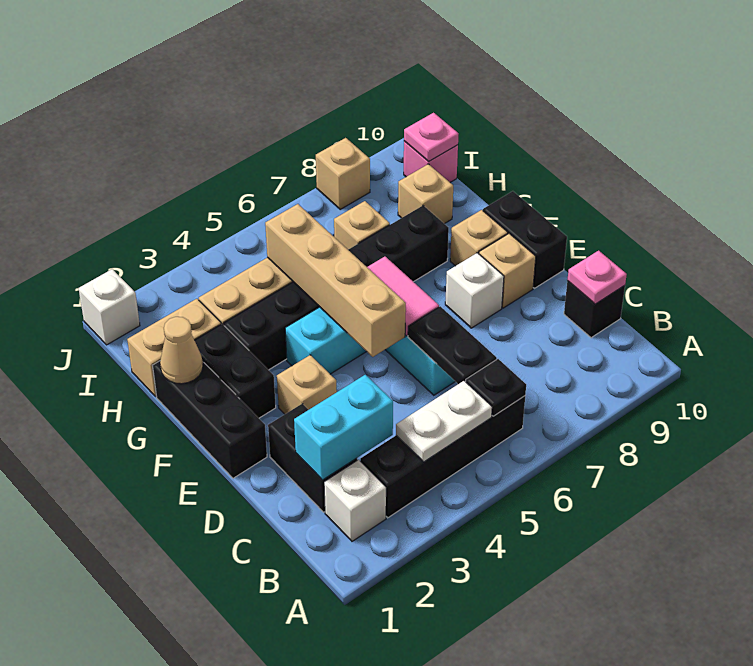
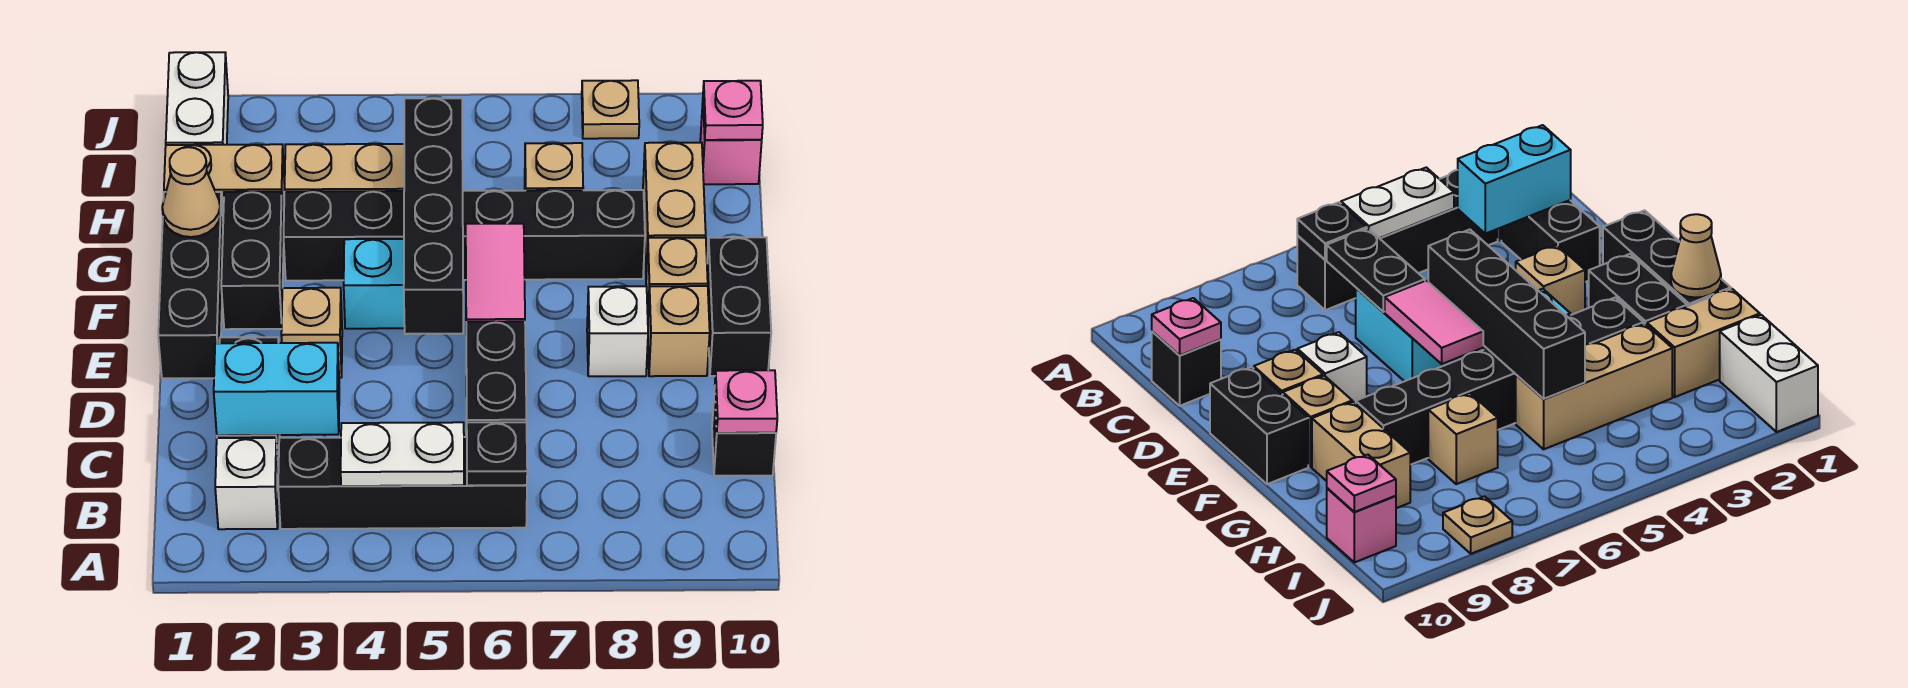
tan 1x4 brick [265,204,406,357] -> black 1x4 brick [404,98,463,334]
tan 1x1 brick [398,164,453,224] -> tan 1x2 brick [643,143,706,271]
white 1x1 brick [79,269,140,345] -> white 1x2 brick [166,52,228,145]
tan 1x1 brick [316,138,370,209] -> tan 1x1 plate [582,80,639,139]

